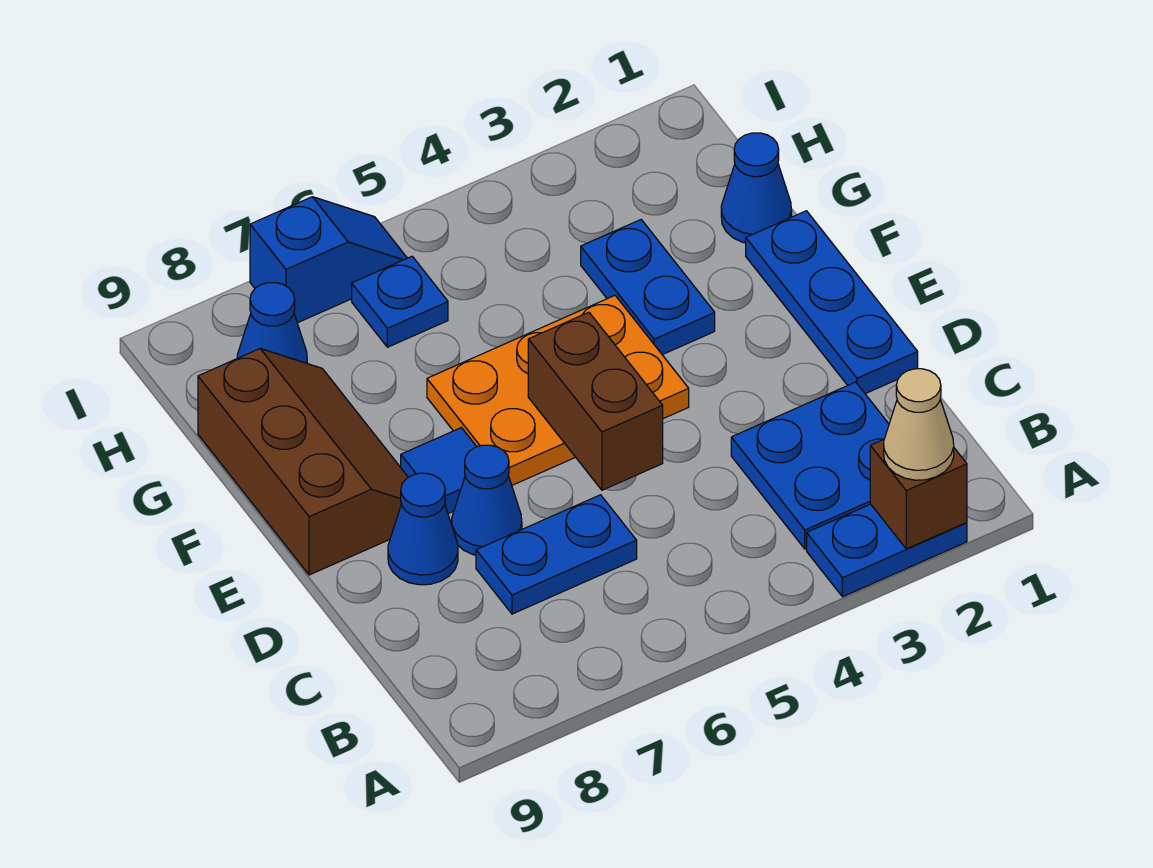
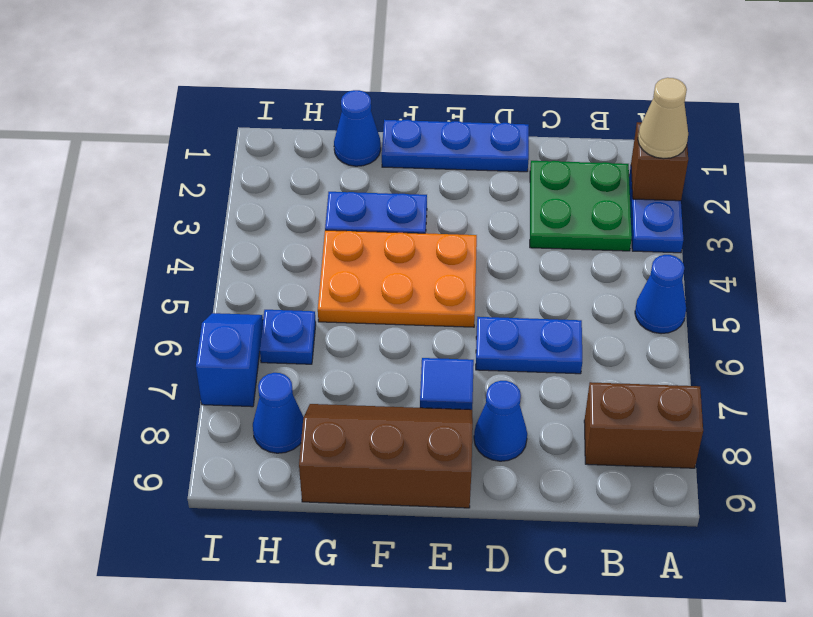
blue 2x2 plate [731,382,889,549] -> green 2x2 plate [530,161,632,251]
blue 1x2 plate [476,495,637,614] -> blue 1x2 plate turned to [476,317,582,374]
brown 1x2 brick [528,312,663,490] -> brown 1x2 brick moved to [584,382,703,468]
blue 1x1 cone [452,445,522,555] -> blue 1x1 cone moved to [635,255,686,334]
orange 2x3 plate [427,296,689,485] -> orange 2x3 plate turned to [318,230,477,327]

